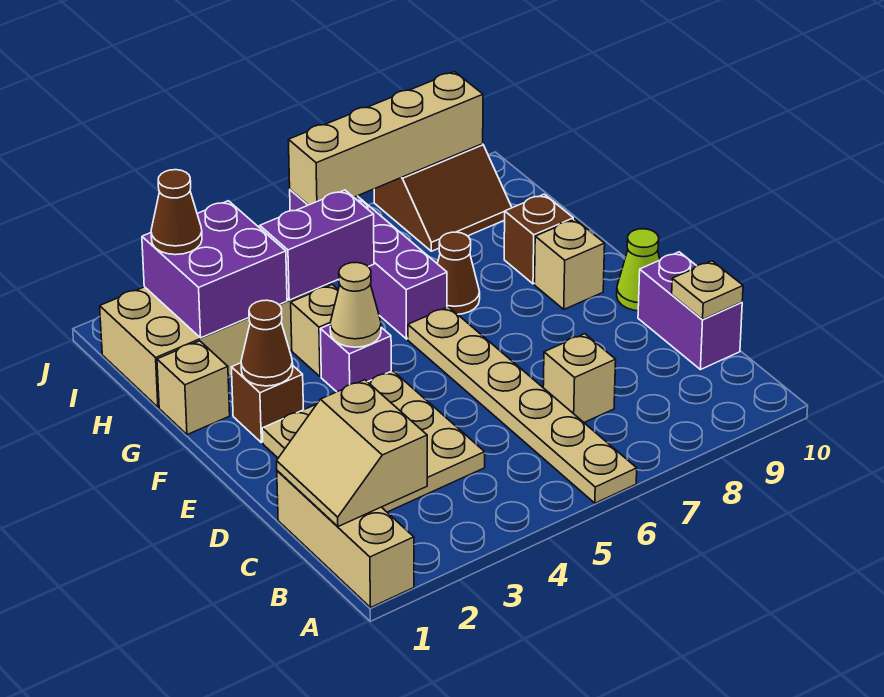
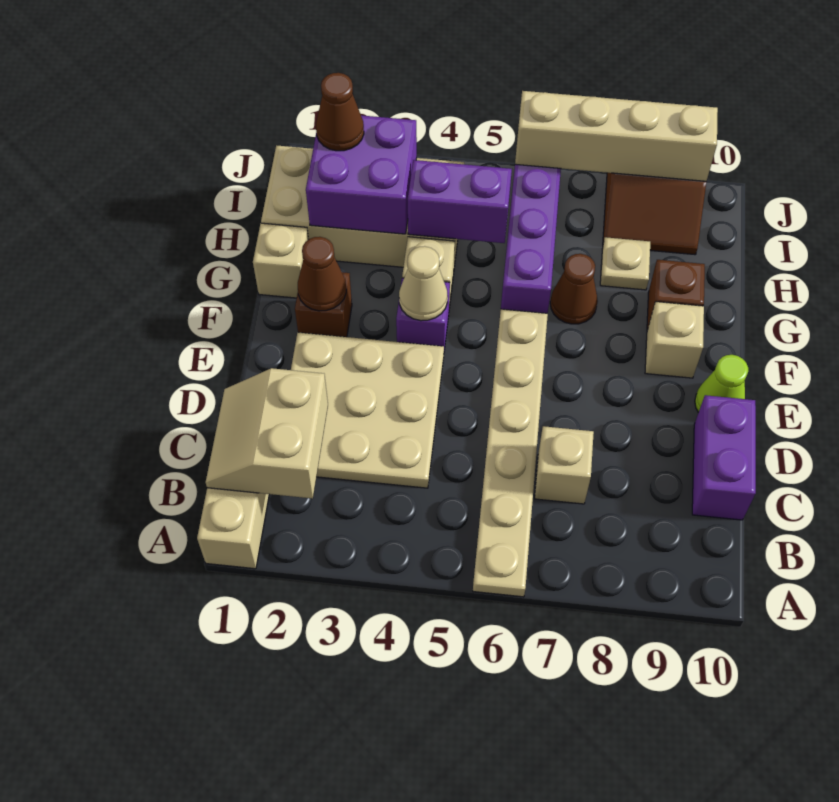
tan 1x1 plate [672,261,743,319] -> tan 1x1 plate moved to [600,237,650,290]

